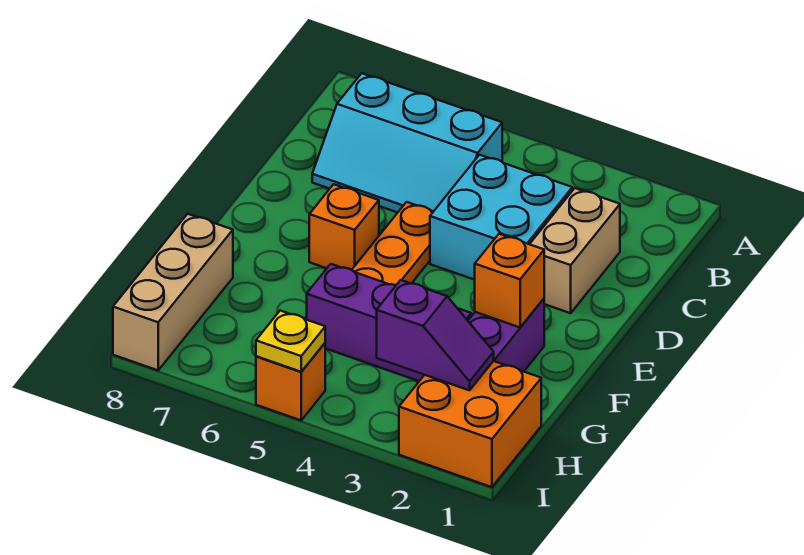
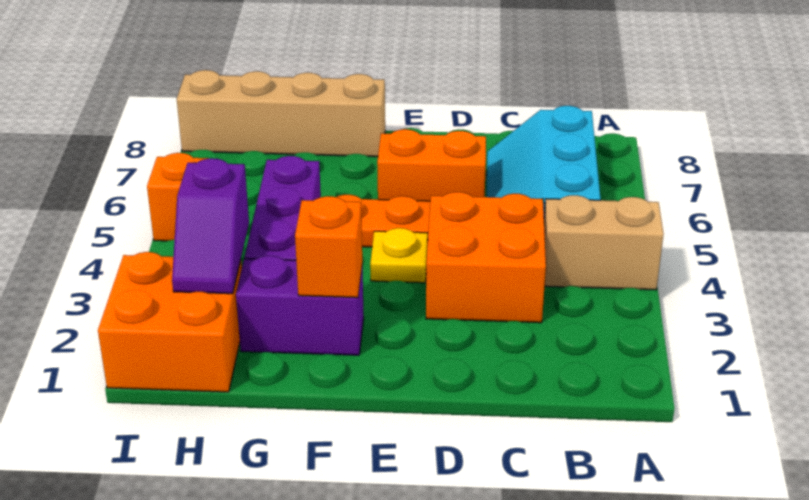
tan 1x2 brick [530,188,620,313] -> tan 1x2 brick moved to [544,195,664,290]
cyan 2x2 brick [430,155,572,280] -> orange 2x2 brick [426,192,546,323]
orange 1x1 brick [309,184,379,270] -> orange 1x2 brick [377,129,486,201]
tan 1x3 brick [113,214,233,370] -> tan 1x4 brick [177,70,385,157]
yellow 1x1 plate [256,311,325,372] -> yellow 1x1 plate moved to [370,228,428,283]

